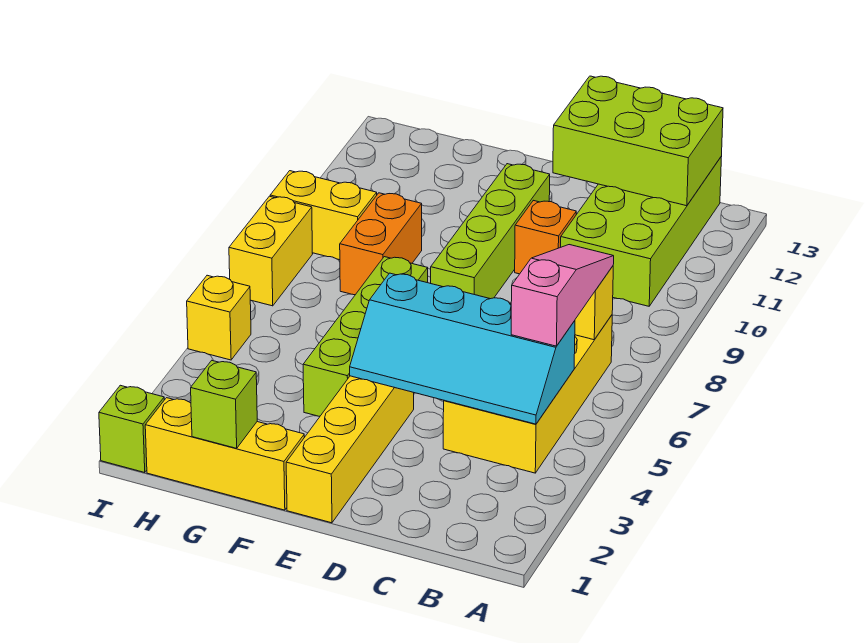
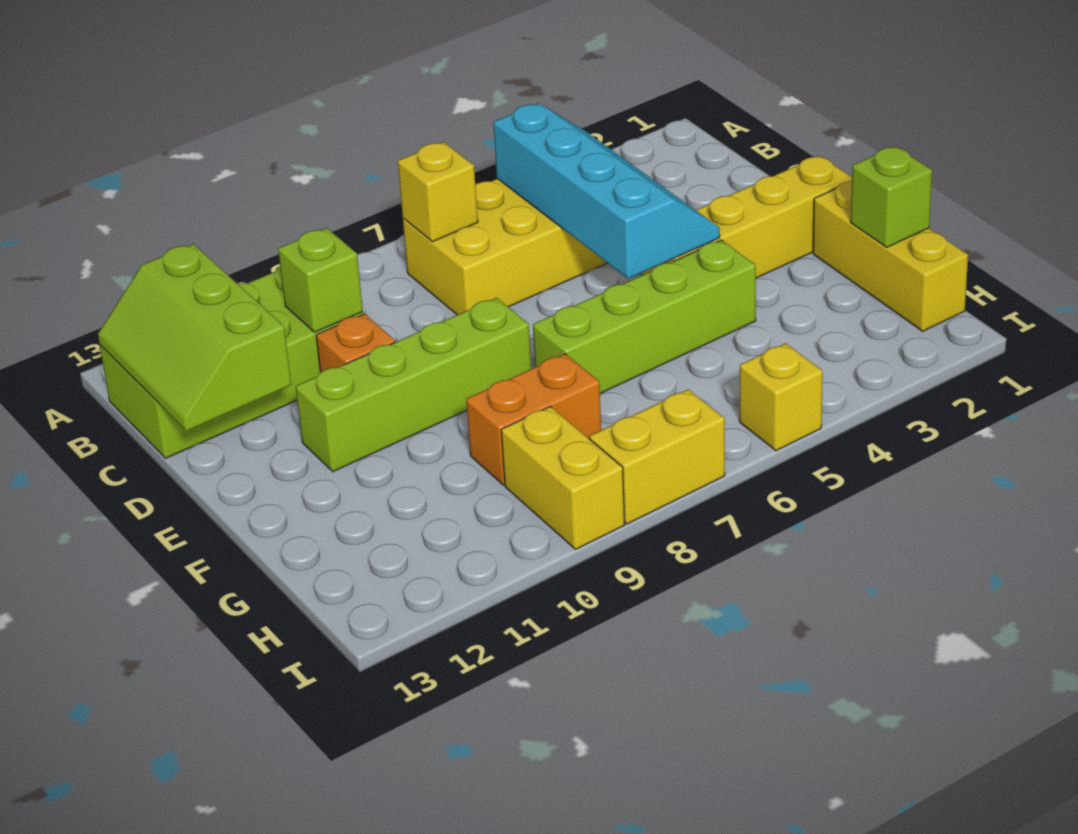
pink 1x3 slope [511,245,614,346] -> none
lime 2x3 brick [553,76,723,206] -> lime 2x3 slope [98,244,291,431]
lime 1x1 brick [99,385,164,472] -> lime 1x1 brick moved to [278,228,363,332]

